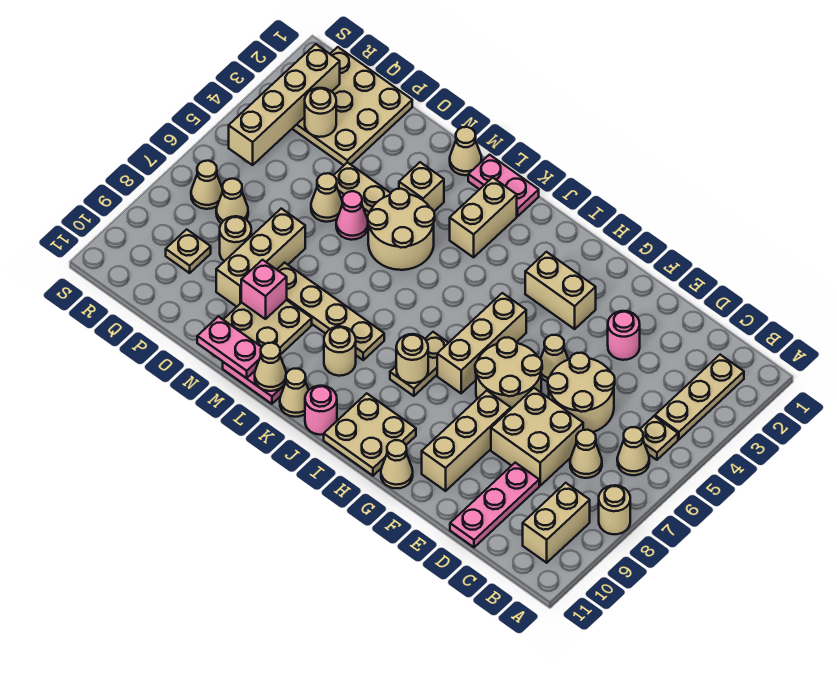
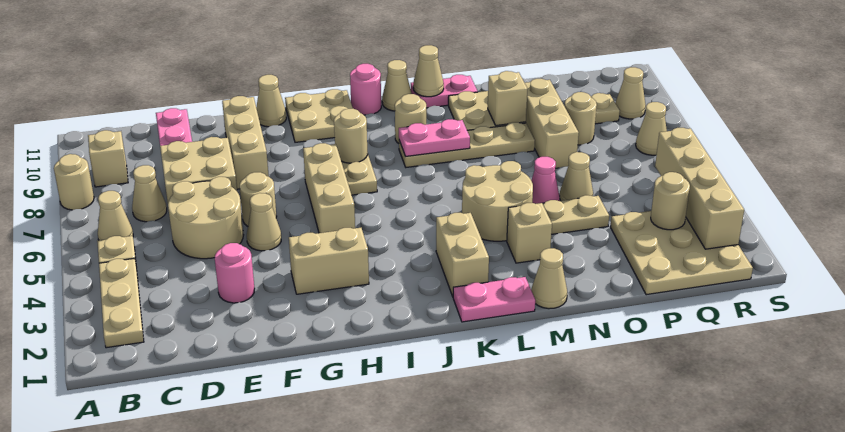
tan 1x2 brick [523,483,590,563] -> tan 1x1 brick [88,130,128,187]
tan 2x2 round brick [475,337,542,409] -> tan 1x1 round brick [240,172,277,226]
pink 1x2 plate [197,316,262,378] -> pink 1x2 plate moved to [399,119,470,157]
pink 1x1 brick [241,260,287,319] -> tan 1x1 brick [488,71,527,126]
tan 1x1 cone [216,179,248,223] -> tan 1x1 cone moved to [615,67,646,119]

